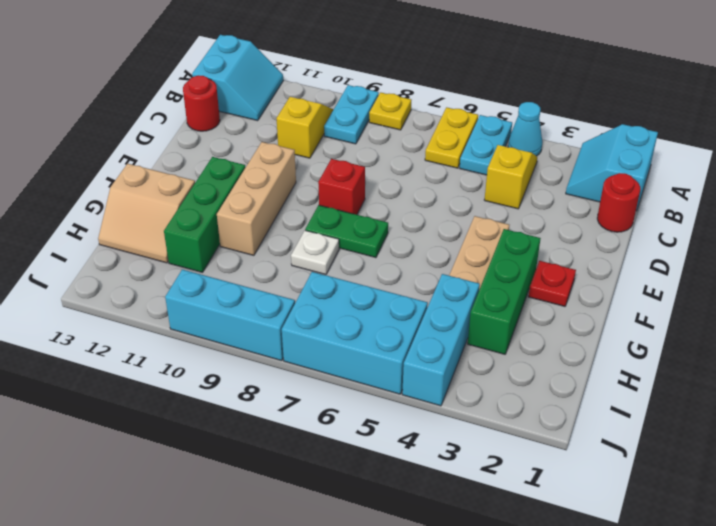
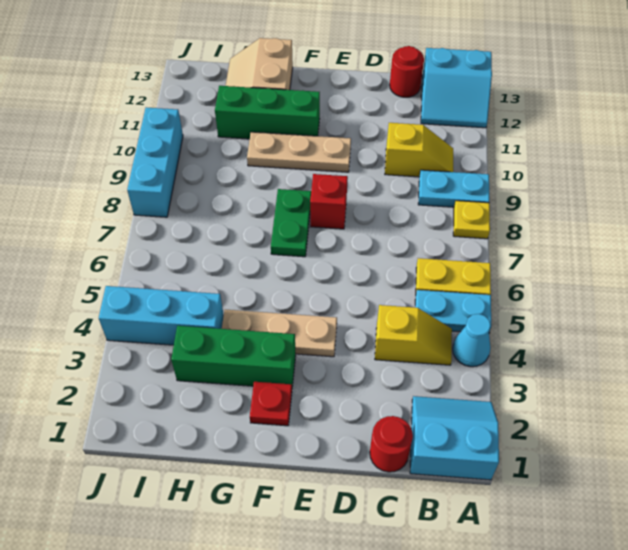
tan 1x3 brick [217,142,296,255] -> tan 1x3 plate [247,132,351,172]
white 1x1 plate [291,230,339,275] -> none
cyan 2x3 brick [282,272,428,394] -> none

